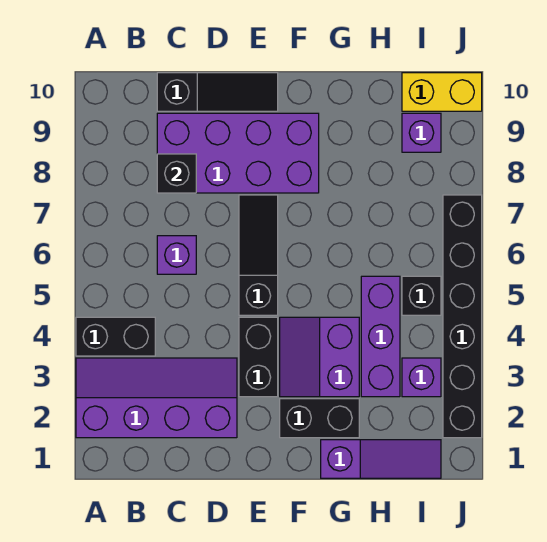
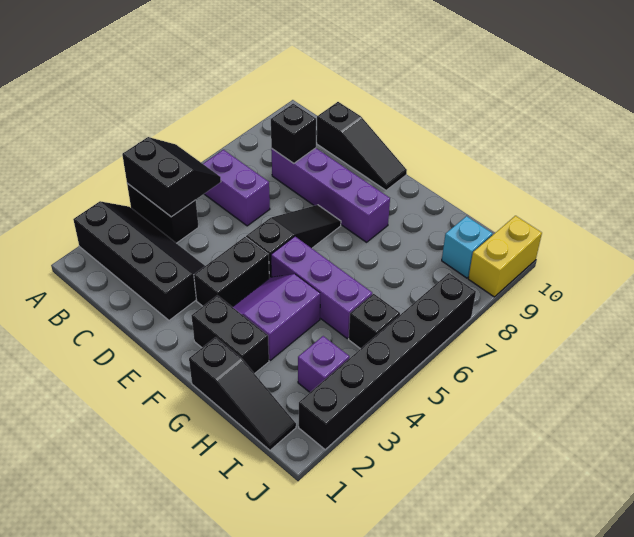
purple 2x4 slope [76,358,237,438] -> black 2x4 slope [73,201,205,320]
none -> black 2x2 slope [122,137,221,217]
purple 1x1 brick [157,236,196,274] -> purple 1x2 brick [203,150,270,226]
purple 2x4 brick [157,113,319,193] -> purple 1x4 brick [271,148,390,242]
purple 1x3 slope [321,440,441,478] -> black 1x3 slope [189,337,296,450]
purple 1x3 brick [361,276,400,397] -> purple 1x3 brick turned to [271,236,372,338]
purple 1x1 brick [402,113,441,152] -> cyan 1x1 brick [442,216,492,278]
yellow 1x2 brick [402,73,482,111] -> yellow 1x2 brick turned to [468,216,542,297]

